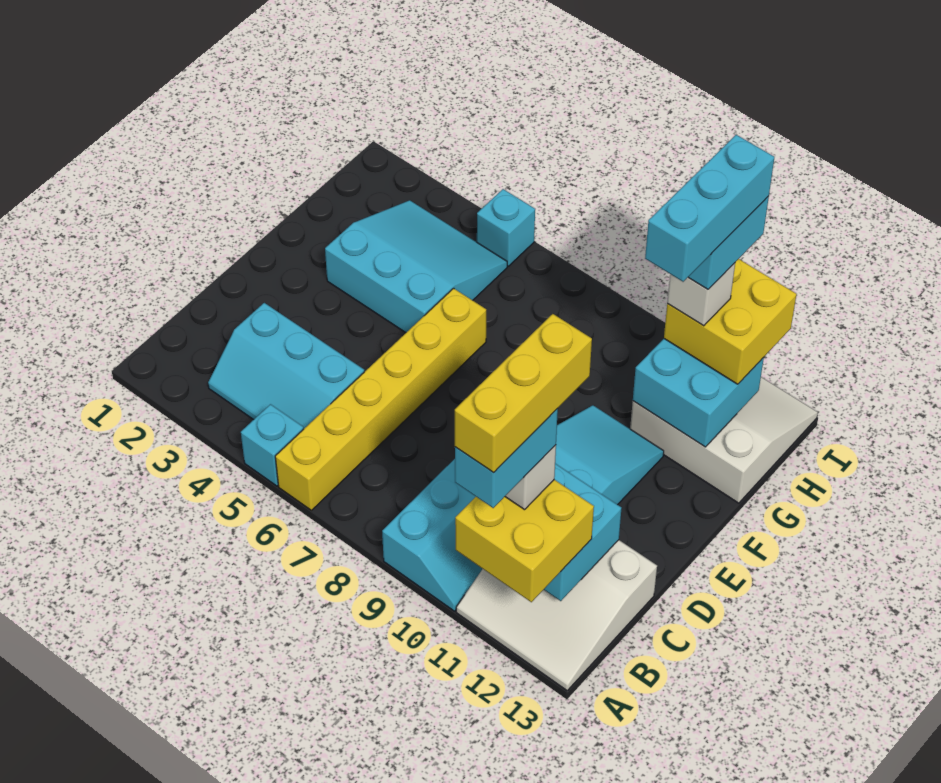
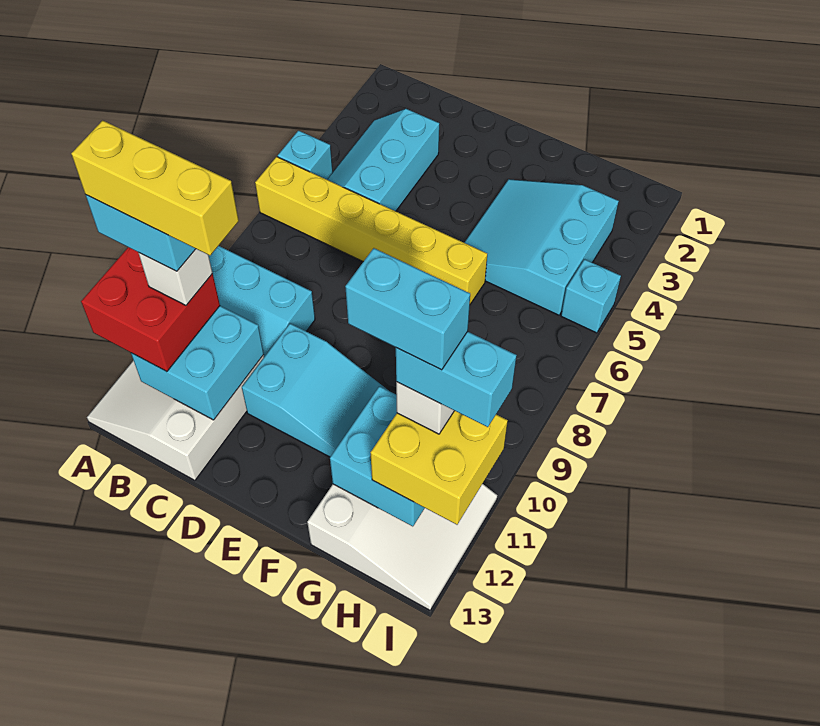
yellow 2x2 brick [455,480,594,602] -> red 2x2 brick [81,247,220,372]
cyan 3x3 slope [325,200,507,333] -> cyan 3x3 slope turned to [464,179,619,315]
cyan 1x3 brick [645,135,774,282] -> cyan 1x2 brick [345,248,470,370]

